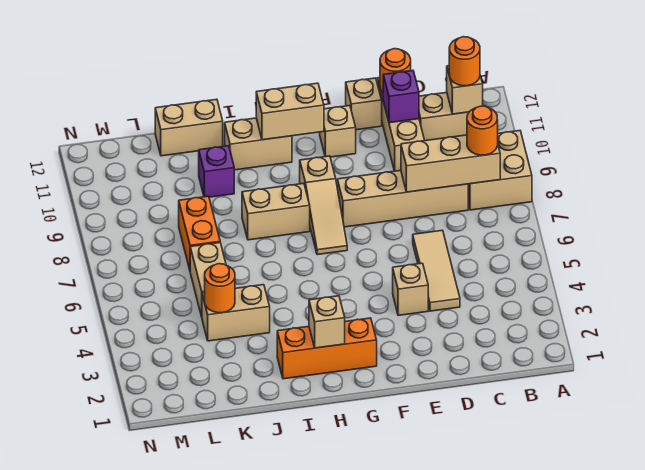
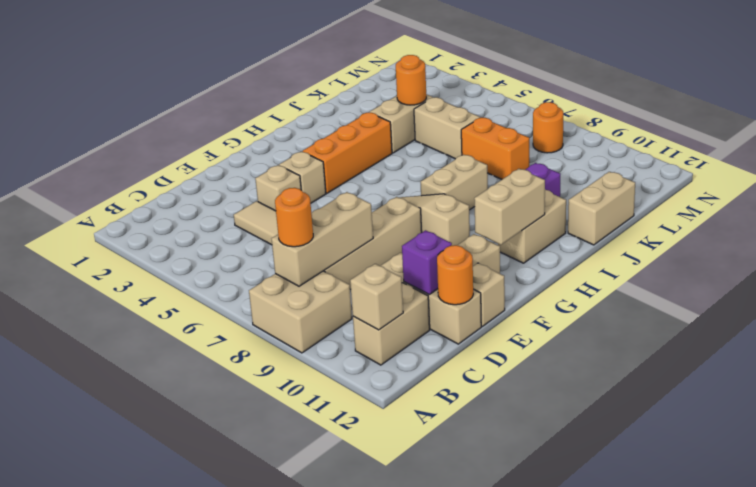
orange 1x1 round brick [449,37,480,86] -> orange 1x1 round brick moved to [533,102,563,153]
orange 1x3 brick [277,318,377,379] -> orange 1x3 brick moved to [303,112,392,193]
tan 1x1 brick [309,296,345,348] -> tan 1x1 brick moved to [279,152,326,203]

